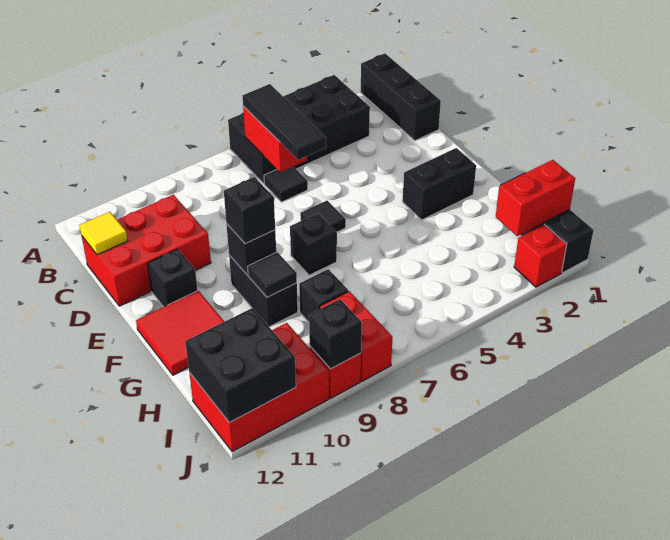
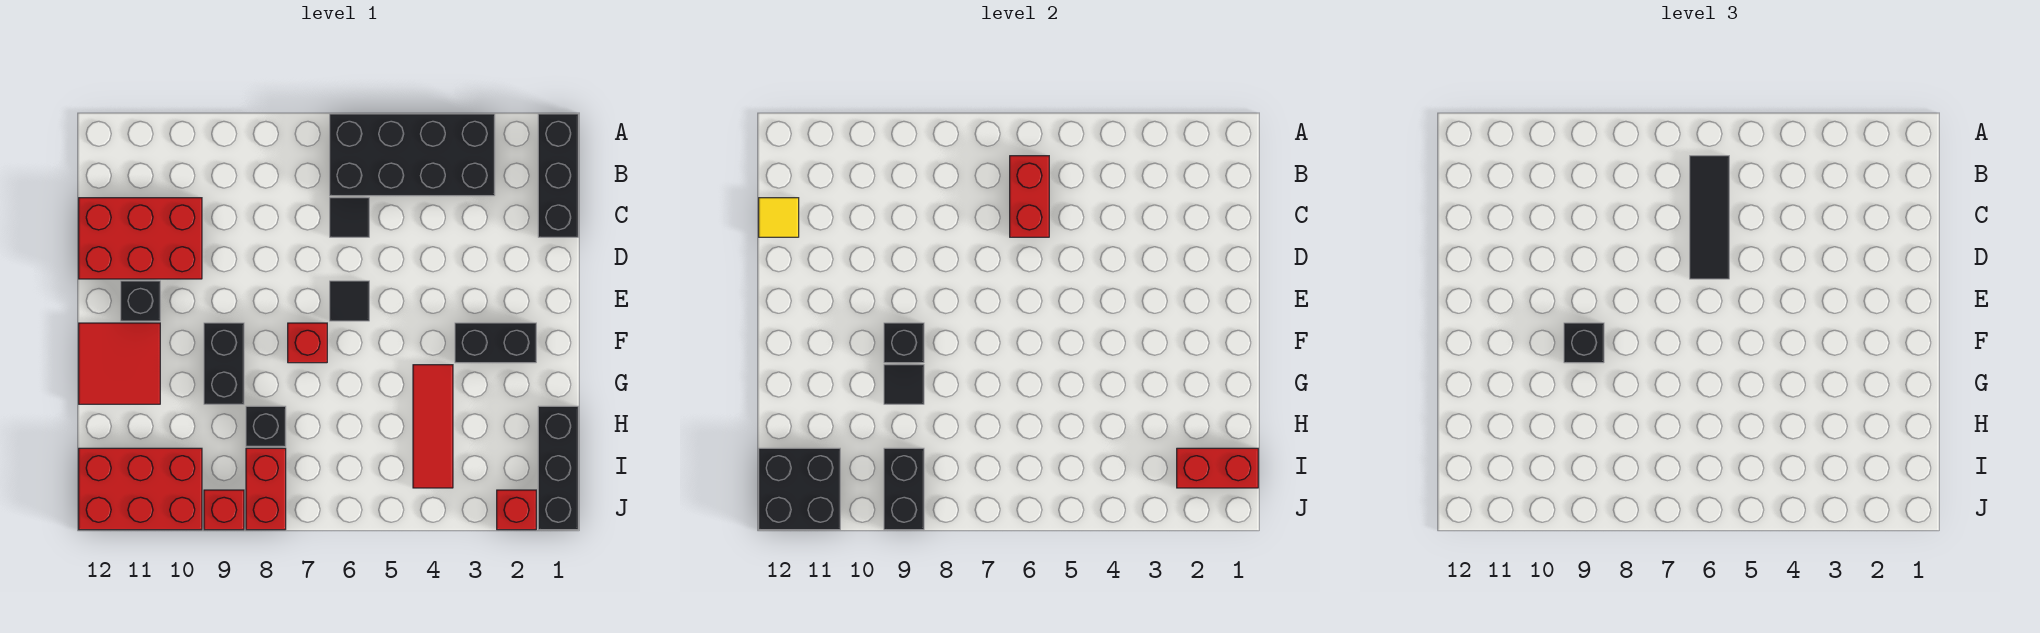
black 1x1 brick [290,213,337,275] -> red 1x1 brick [288,323,327,363]
none -> red 1x3 tile [413,365,453,488]
black 1x1 brick [309,299,362,369] -> black 1x2 brick [884,448,924,530]

